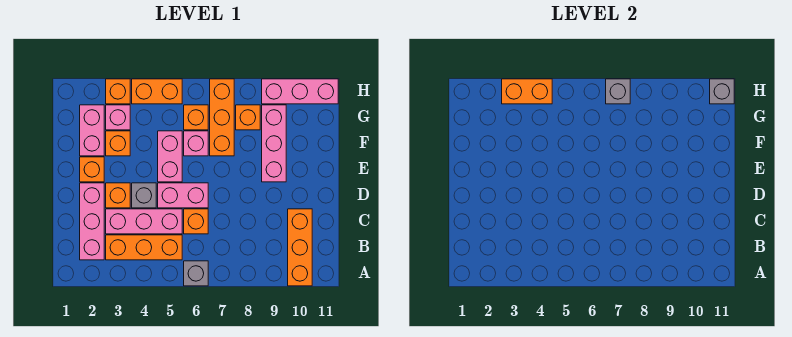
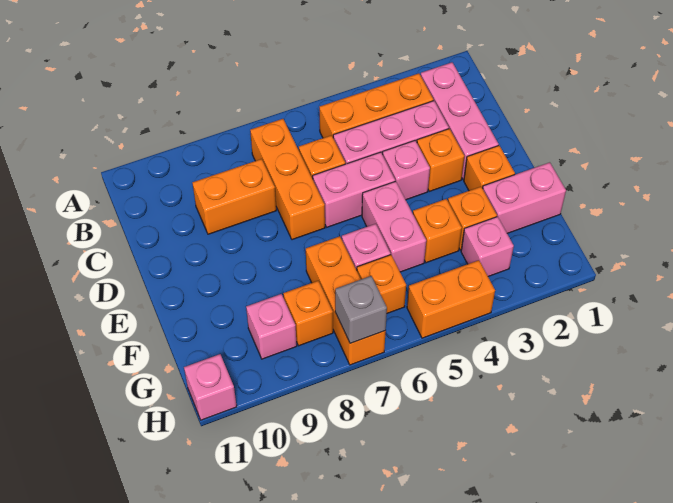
grey 1x1 brick [184,261,208,286] -> none
orange 1x3 brick [288,209,312,286] -> orange 1x3 brick moved to [250,119,325,240]
grey 1x1 brick [132,183,156,208] -> pink 1x1 brick [382,141,430,200]
pink 1x3 brick [262,105,286,182] -> pink 1x1 brick [246,294,297,359]
pink 1x2 brick [80,105,104,156] -> pink 1x2 brick turned to [483,162,566,233]
orange 1x1 brick [106,79,130,104] -> orange 1x1 brick moved to [413,199,462,263]
orange 1x2 brick [502,79,552,104] -> orange 1x2 brick moved to [192,159,276,234]
pink 1x3 brick [262,79,338,104] -> pink 1x1 brick [184,354,237,420]
grey 1x1 brick [710,79,734,104] -> none

